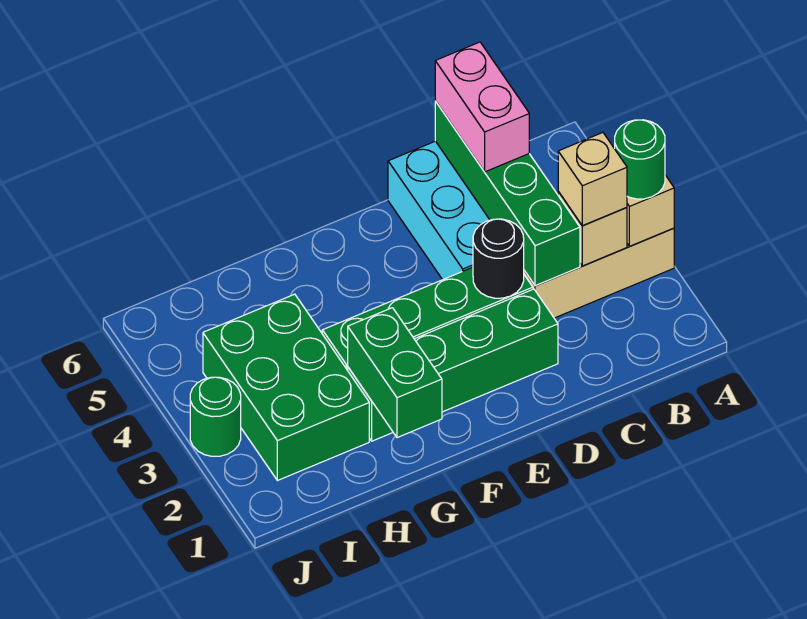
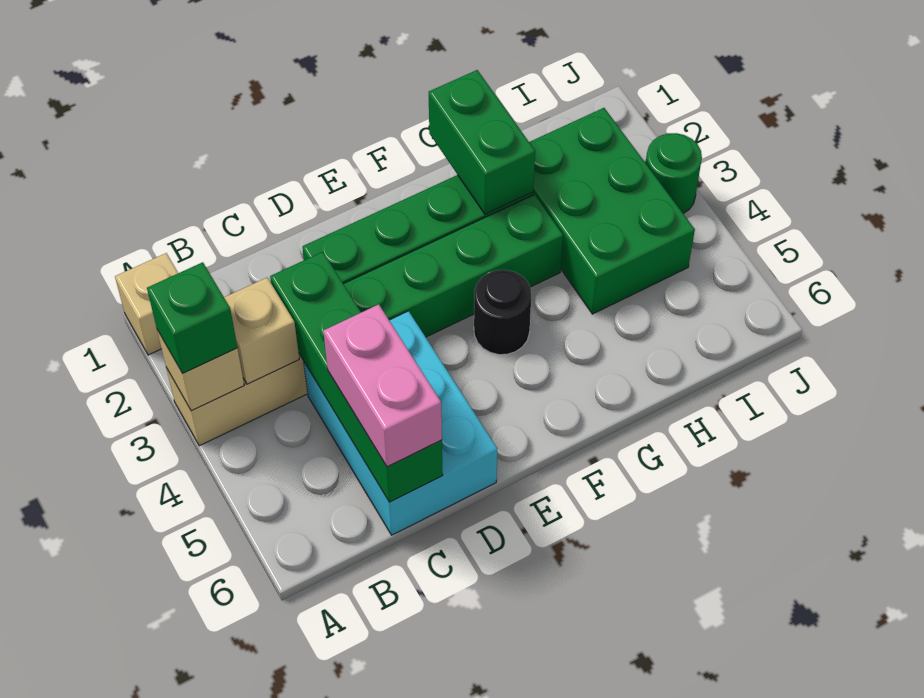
green 1x1 round brick [615,120,665,199] -> green 1x1 brick [147,262,237,373]
tan 1x1 brick [558,133,627,226] -> tan 1x1 brick moved to [115,253,178,355]
black 1x1 round brick [473,219,524,298] -> black 1x1 round brick moved to [474,270,531,355]

